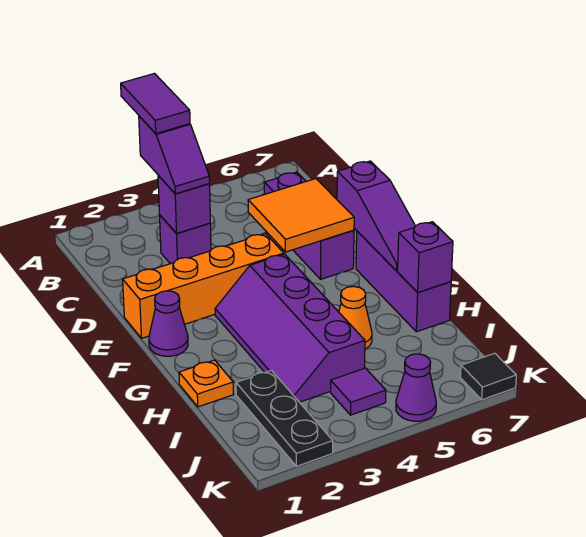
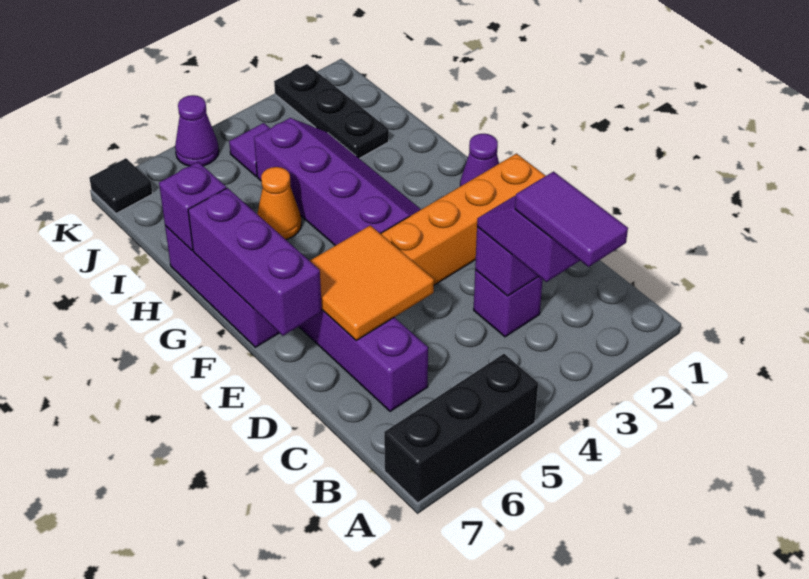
none -> black 1x3 brick [384,354,538,503]
purple 1x3 slope [337,161,415,271] -> purple 1x3 brick [188,188,322,336]
orange 1x1 plate [179,360,234,407] -> none

